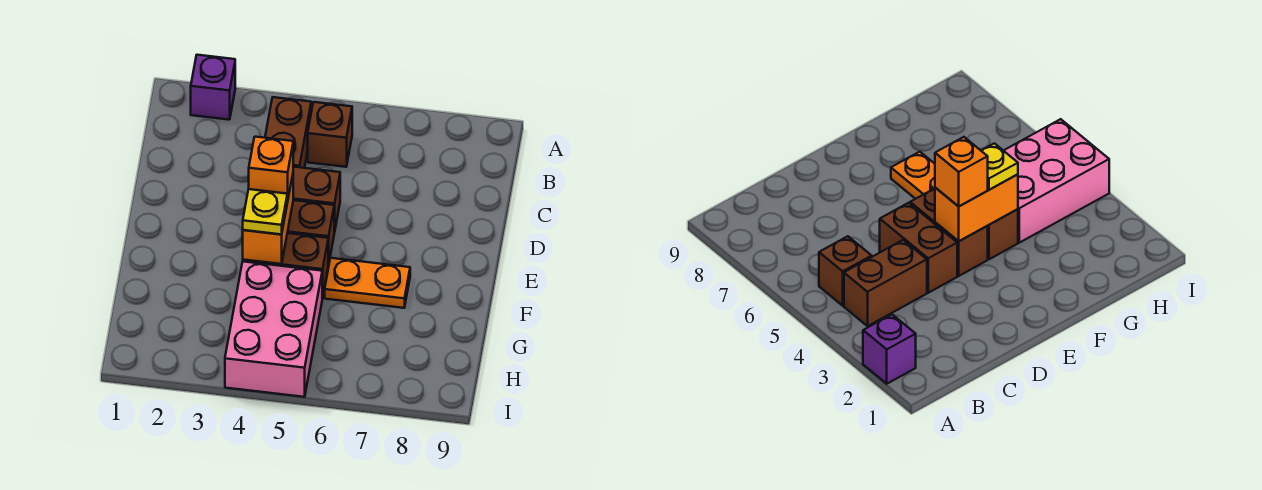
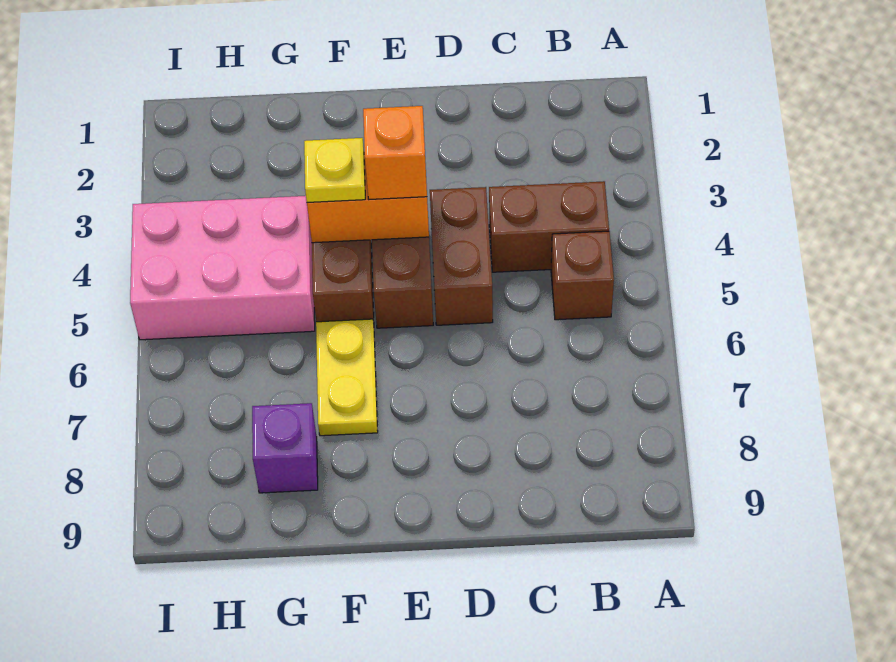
purple 1x1 brick [191,55,235,120] -> purple 1x1 brick moved to [252,403,318,493]
orange 1x2 plate [325,258,410,308] -> yellow 1x2 plate [316,319,378,436]

